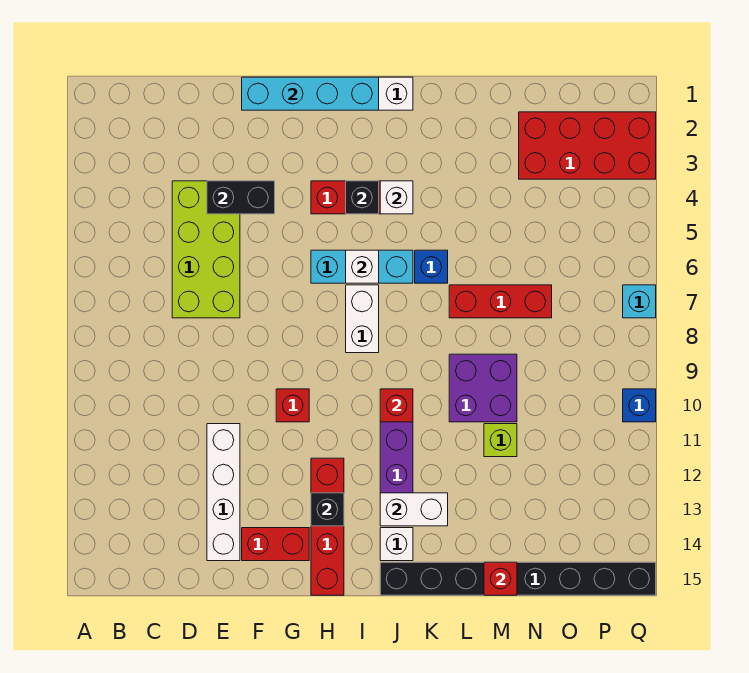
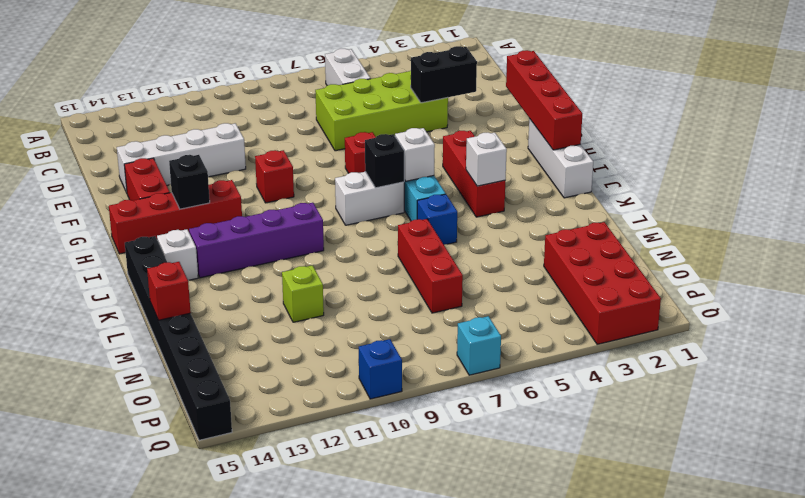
black 1x2 brick [207,181,275,214] -> black 1x2 brick turned to [411,46,477,103]
cyan 1x4 brick [242,77,379,110] -> red 1x4 brick [506,50,582,150]
black 1x1 brick [346,181,379,214] -> black 1x1 brick moved to [365,134,404,188]
red 1x1 brick [380,389,413,422] -> red 1x1 brick moved to [345,132,376,173]
white 1x2 brick [380,493,448,526] -> white 1x2 brick moved to [325,49,371,86]
purple 2x2 brick [449,354,517,422] -> none

